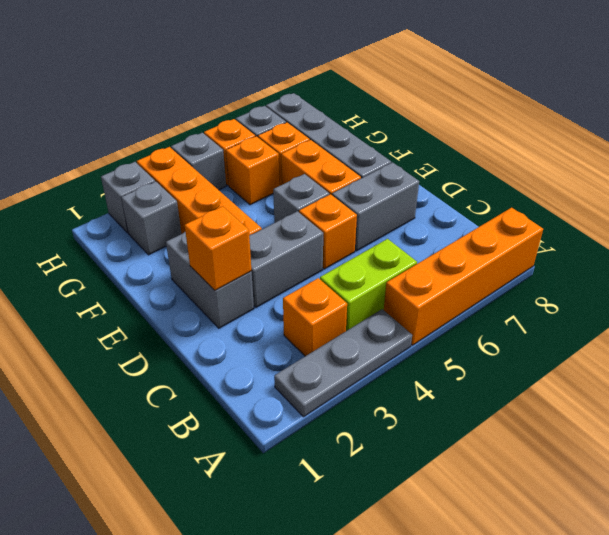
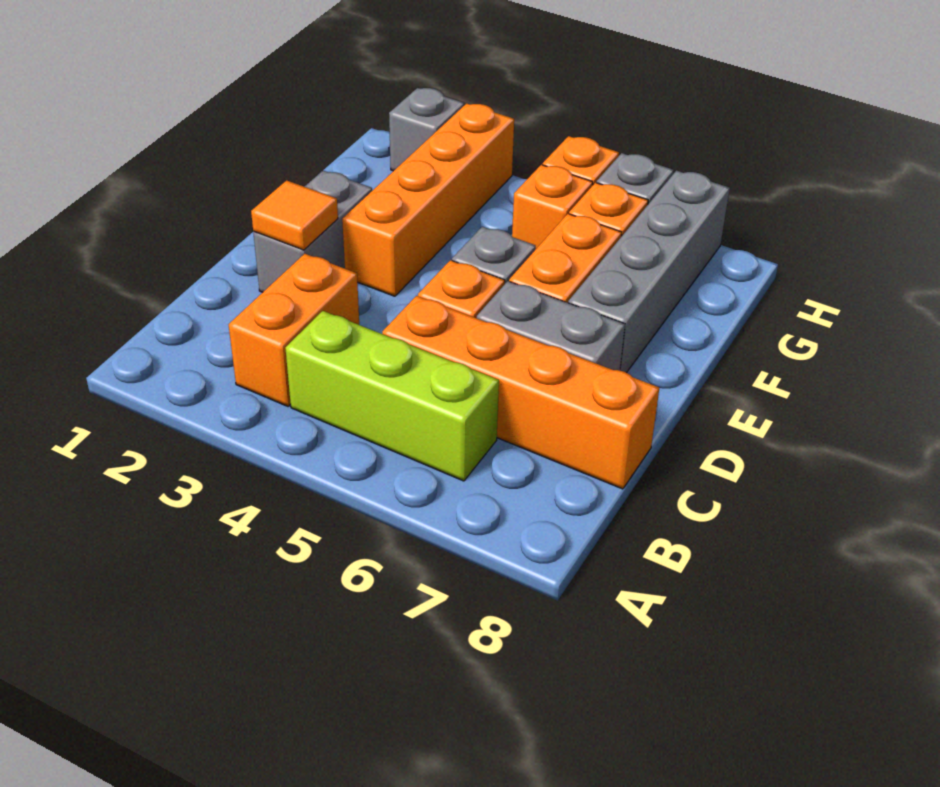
grey 1x3 plate [274,309,412,417] -> none
orange 1x4 brick [384,208,543,345] -> orange 1x4 brick moved to [382,296,659,489]
orange 1x1 brick [283,278,347,356] -> orange 1x2 brick [229,254,359,406]
lime 1x2 brick [320,239,417,331] -> lime 1x3 brick [285,311,499,481]
orange 1x1 brick [185,206,252,290] -> orange 1x1 tile [251,180,338,250]
grey 1x2 brick [249,211,323,307] -> none
grey 1x1 brick [121,181,181,255] -> none
grey 1x1 brick [171,133,226,190] -> none

